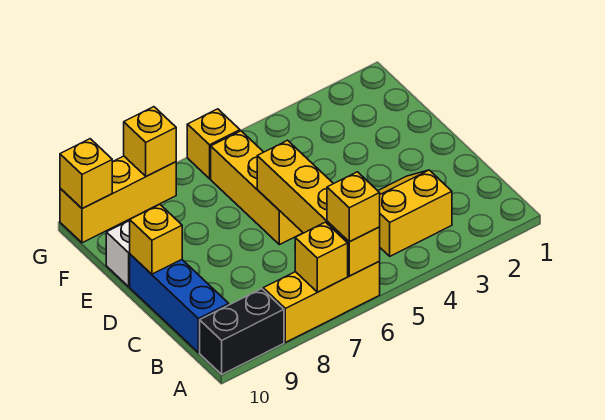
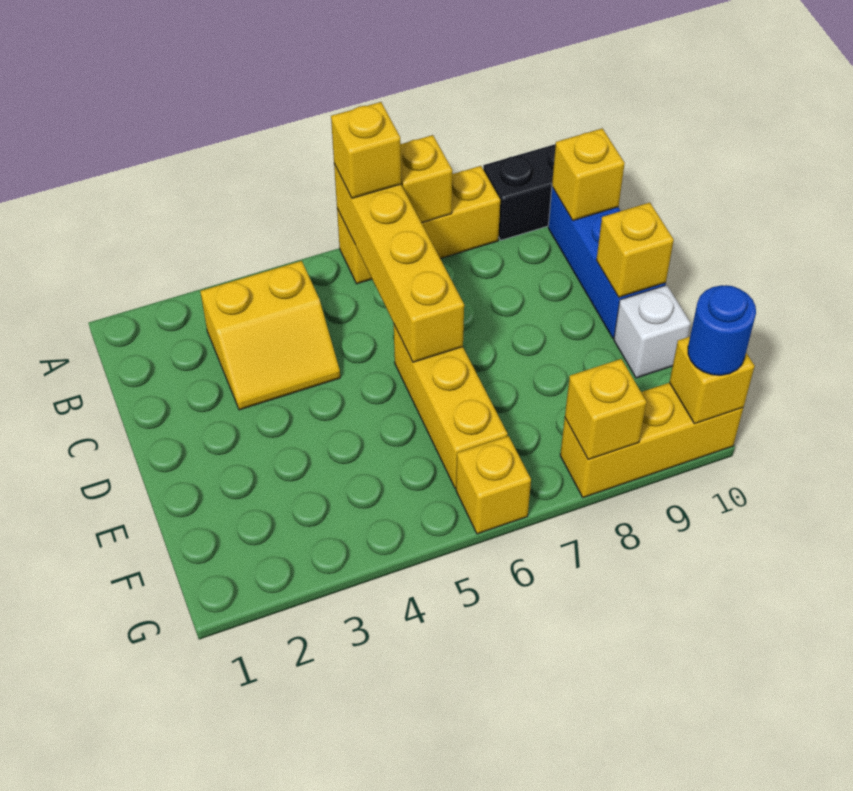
none -> yellow 1x1 brick [552,128,625,221]
none -> blue 1x1 round brick [688,285,756,375]

